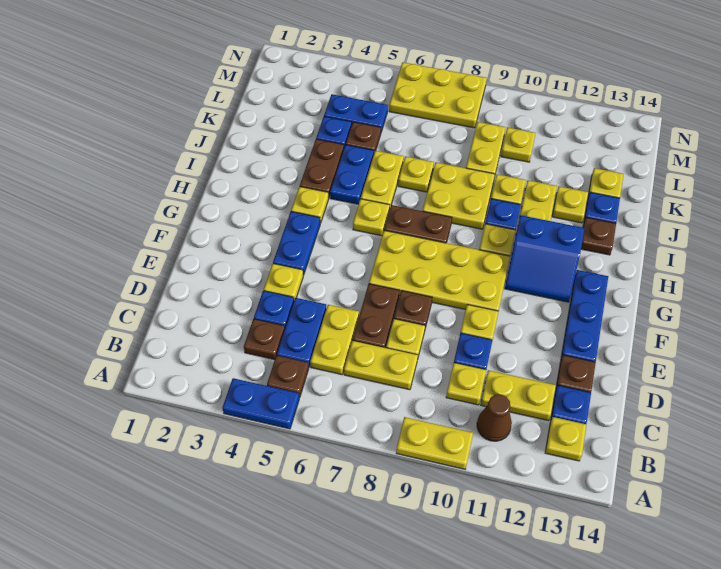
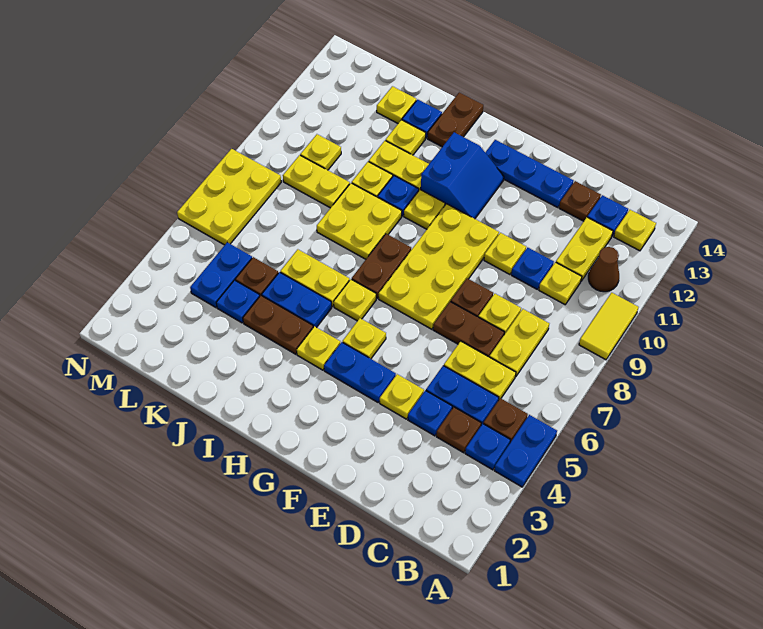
yellow 1x2 plate [396,417,473,469] -> yellow 1x2 tile [579,293,638,360]
none -> blue 1x1 plate [465,424,510,470]
brown 1x1 plate [581,217,616,255] -> brown 1x2 plate [427,93,483,147]
yellow 1x1 plate [398,156,434,192] -> yellow 1x1 plate moved to [343,318,386,359]

